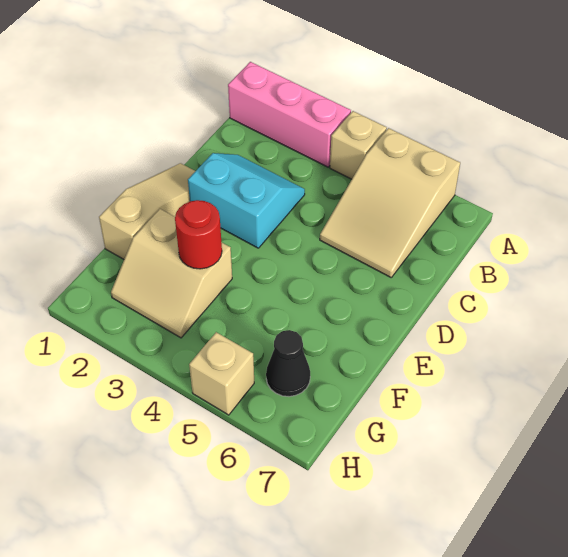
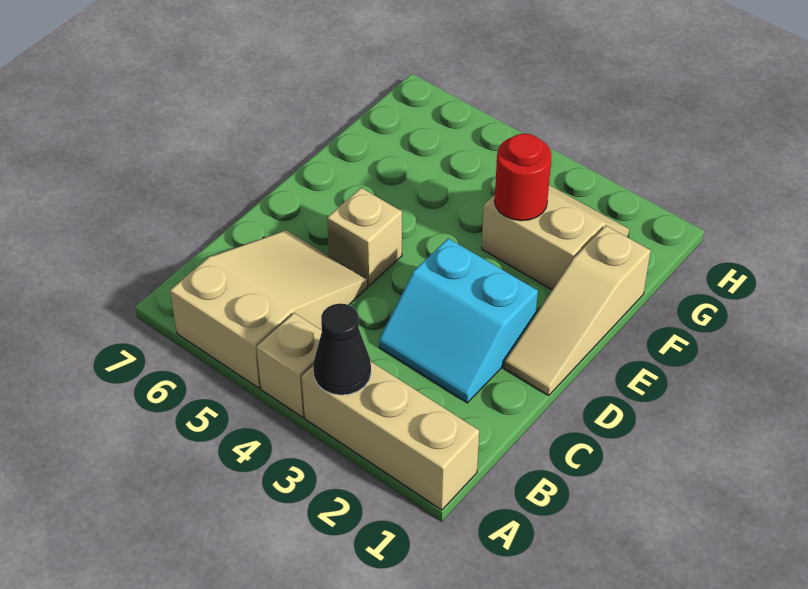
pink 1x3 brick [228,62,351,167] -> tan 1x3 brick [302,361,479,510]
black 1x1 cone [266,330,310,397] -> black 1x1 cone moved to [313,304,371,395]
tan 1x1 brick [189,332,254,415] -> tan 1x1 brick moved to [327,188,402,286]

